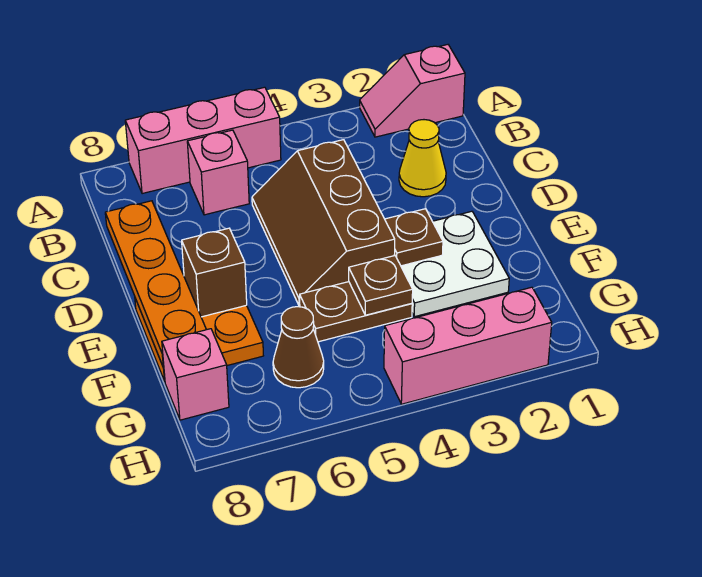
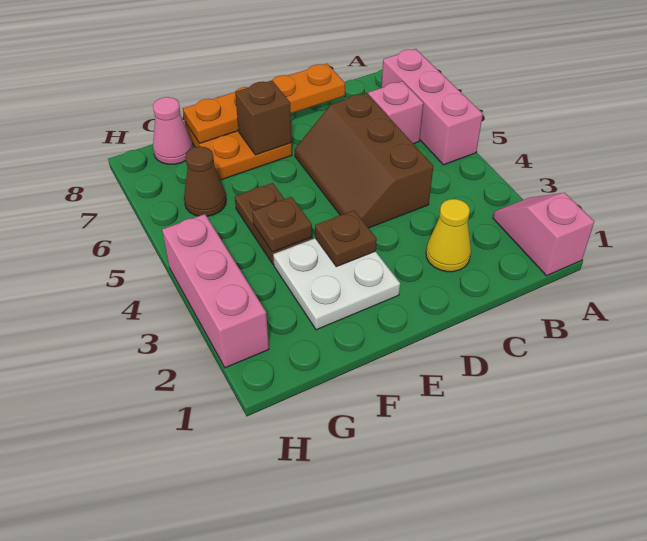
brown 2x3 slope [252,140,395,306] -> brown 2x3 slope turned to [294,93,433,228]
pink 1x1 brick [162,329,229,420] -> pink 1x1 cone [153,97,193,164]

